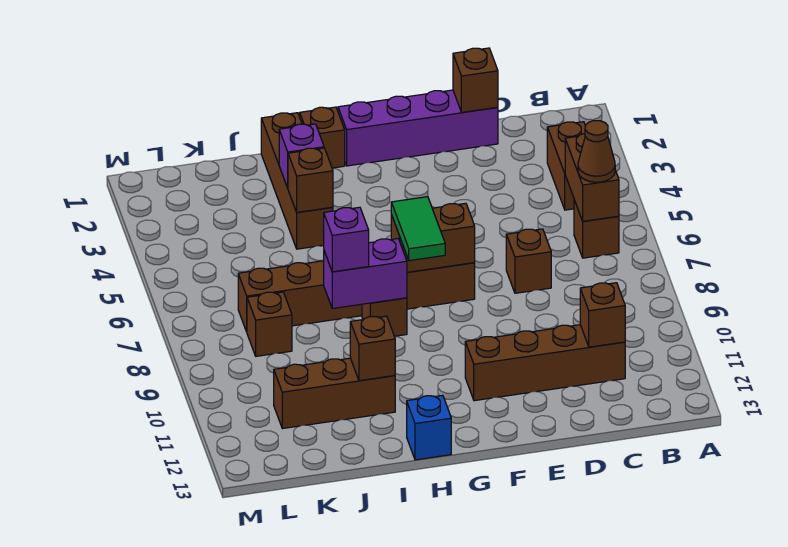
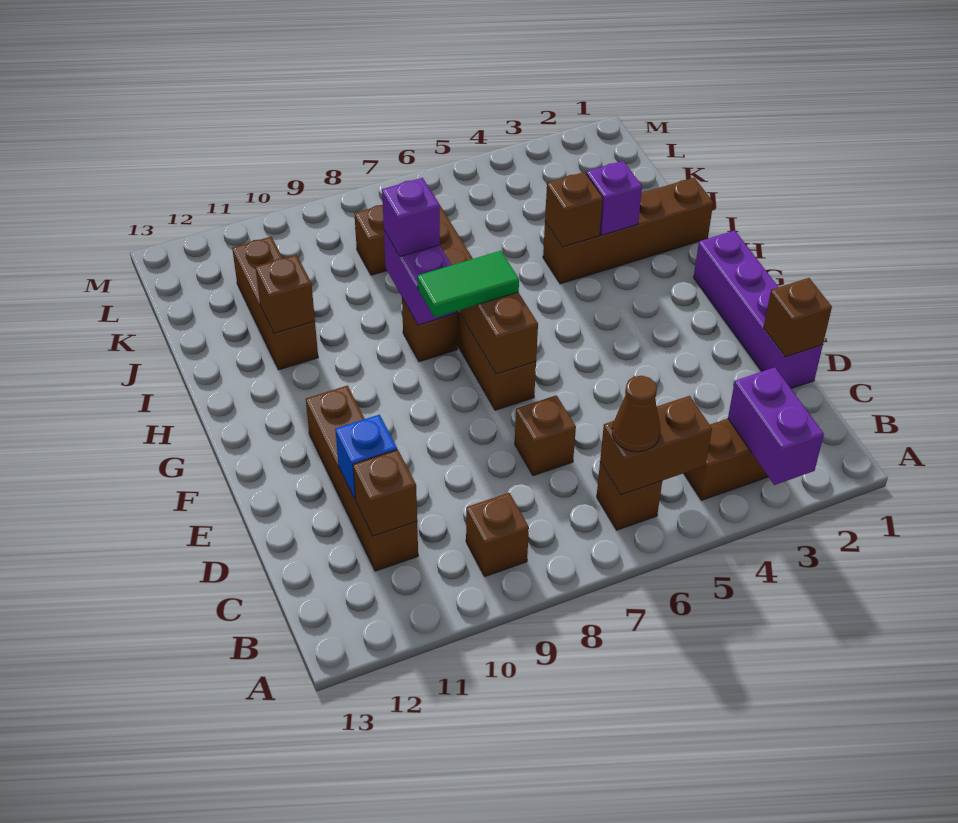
none -> purple 1x2 brick [728,367,824,485]
brown 1x1 brick [300,107,345,168] -> brown 1x1 brick moved to [466,493,529,576]
blue 1x1 brick [407,395,451,460] -> blue 1x1 brick moved to [335,415,397,499]

